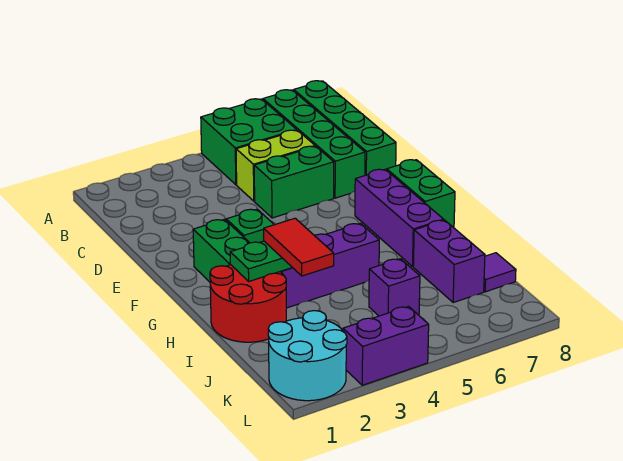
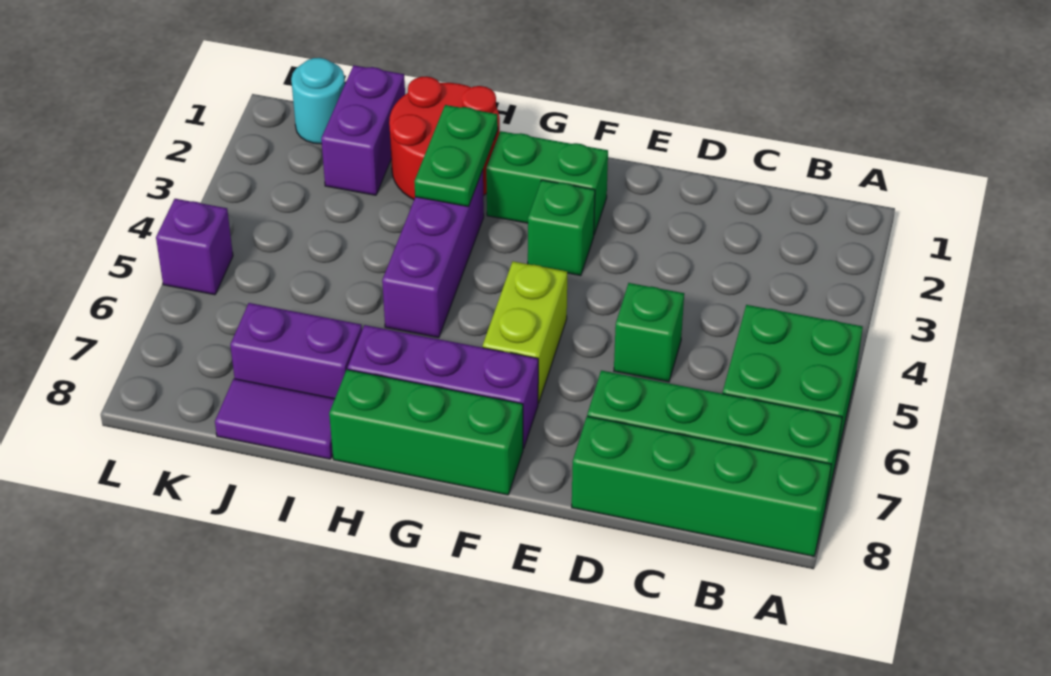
lime 1x2 brick [236,130,315,201] -> lime 1x2 brick moved to [483,261,567,403]
green 1x2 brick [254,146,334,218] -> green 1x1 brick [614,283,684,382]
green 1x2 brick [387,160,455,228] -> green 1x3 brick [329,370,523,495]
red 1x2 tile [264,218,334,276] -> none
purple 1x1 brick [369,259,420,316] -> purple 1x1 brick moved to [156,199,233,295]
purple 1x1 tile [484,253,516,292] -> purple 1x2 tile [215,379,335,459]
cyan 2x2 round brick [268,311,347,401] -> cyan 1x1 round brick [291,58,345,144]
purple 1x2 brick [343,306,429,385] -> purple 1x2 brick moved to [321,65,405,195]

